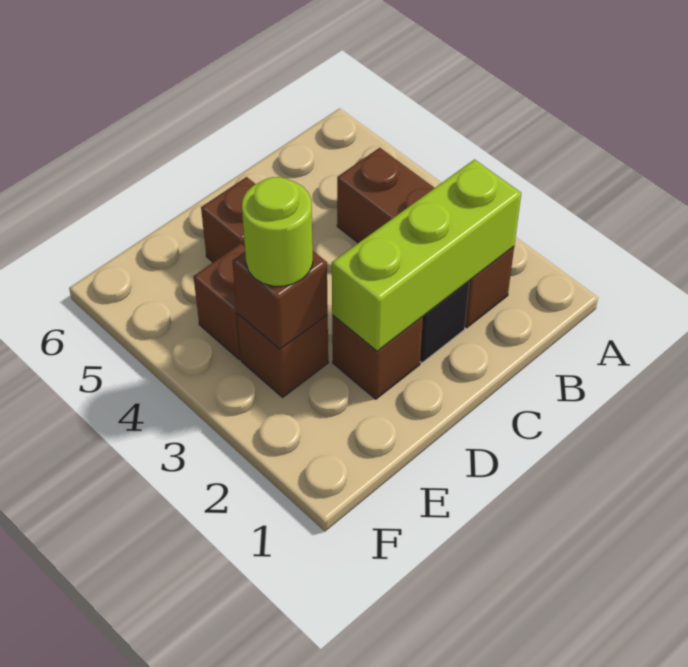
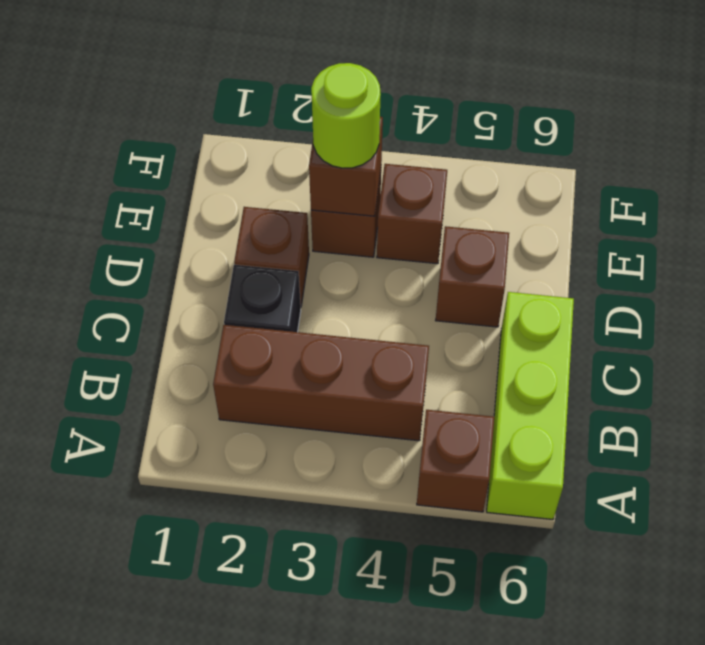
none -> brown 1x1 brick [417,410,494,512]
lime 1x3 brick [332,160,521,351] -> lime 1x3 brick moved to [487,292,574,519]

